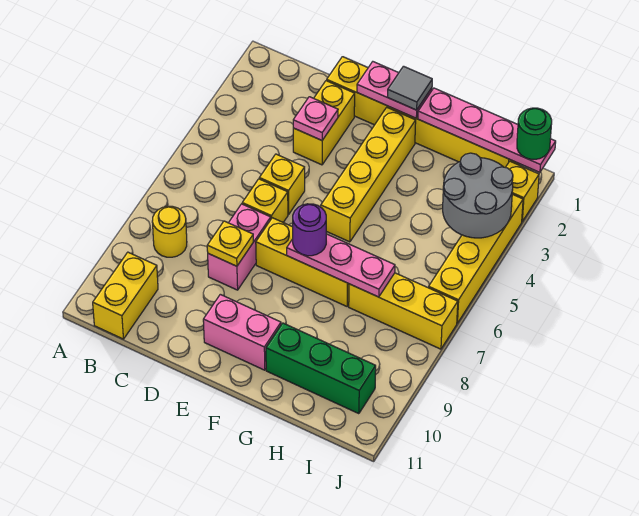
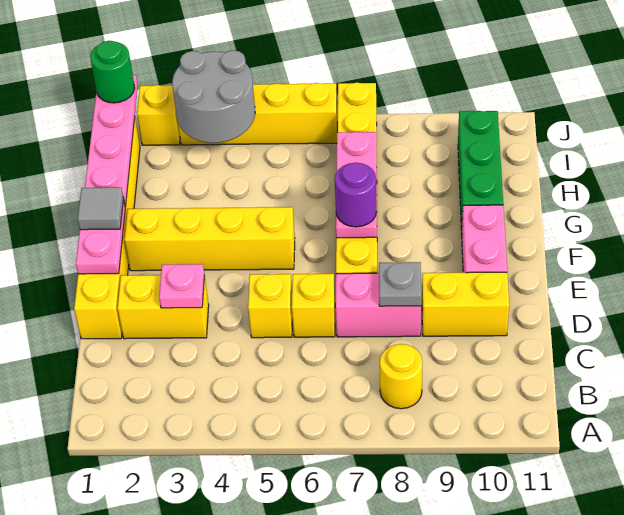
yellow 1x2 brick [93,252,158,339] -> yellow 1x2 brick moved to [422,272,509,336]
yellow 1x1 plate [207,221,253,266] -> grey 1x1 plate [379,262,421,306]

